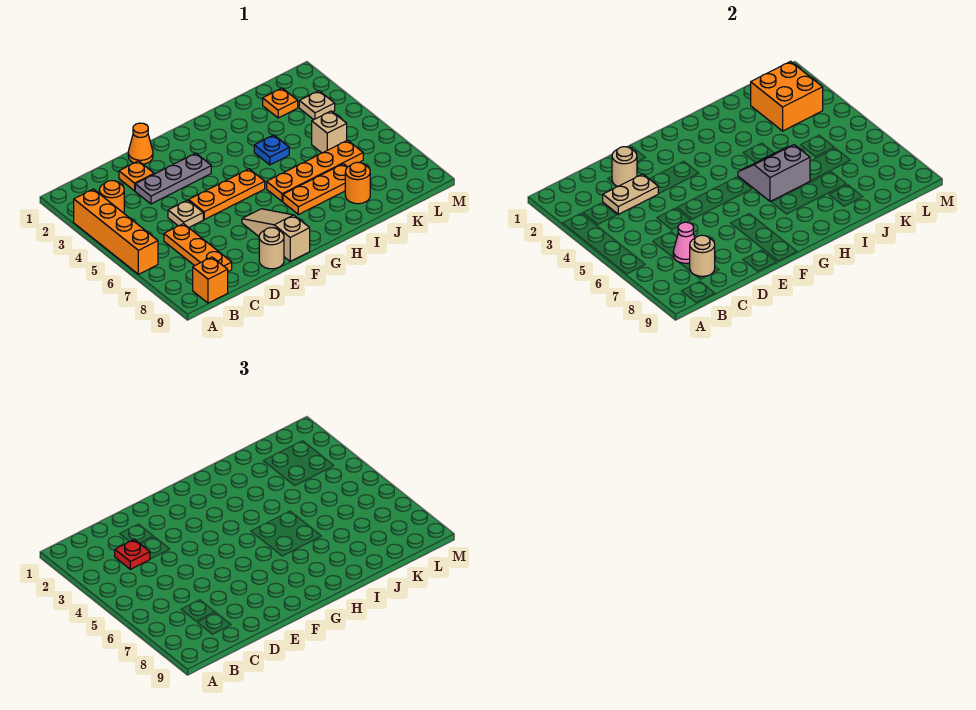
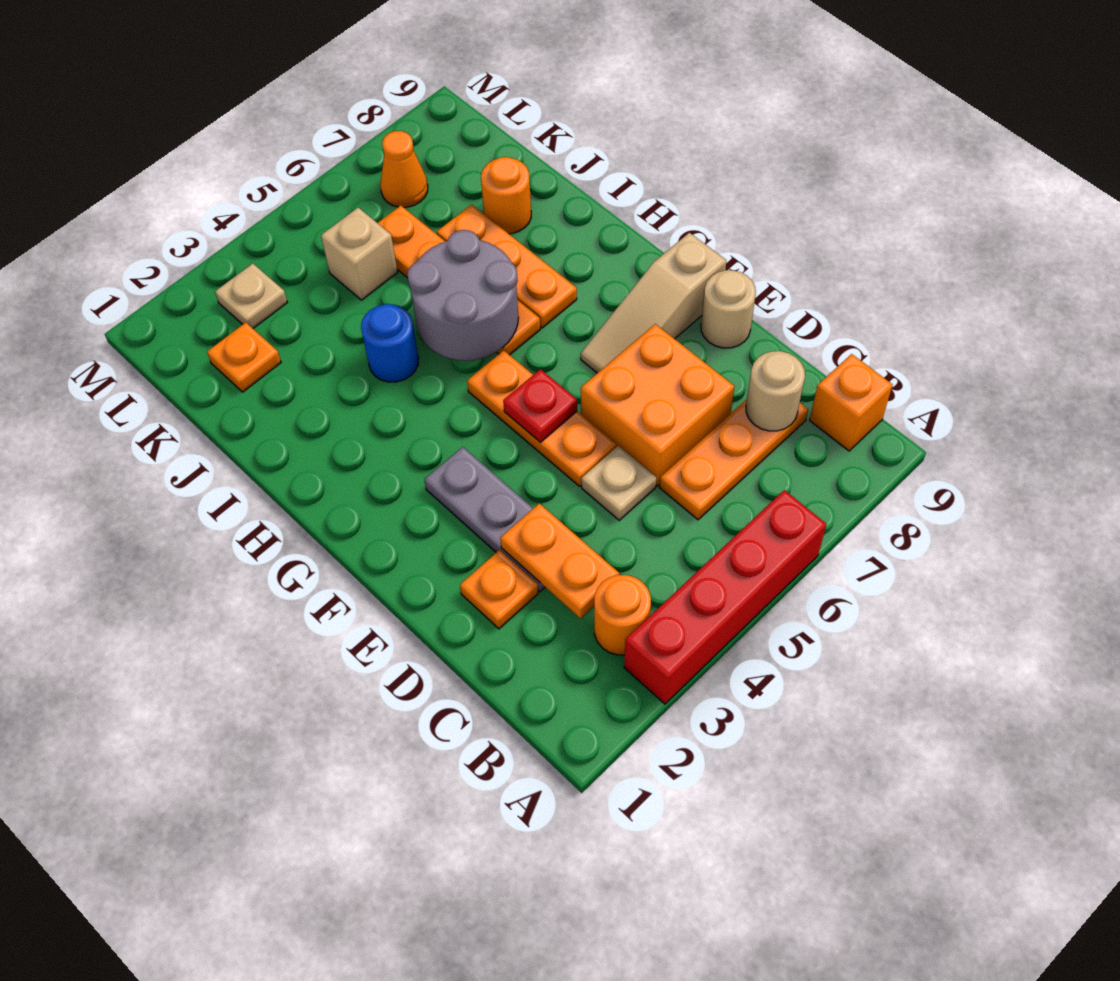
orange 1x4 brick [74,189,158,274] -> red 1x4 brick [624,490,826,704]
tan 1x2 plate [603,174,658,214] -> orange 1x2 plate [500,503,619,618]
red 1x1 plate [115,539,150,569] -> red 1x1 plate moved to [503,369,577,442]
pink 1x1 cone [673,222,695,263] -> none
tan 1x1 round brick [612,147,637,186] -> none
orange 1x1 cone [128,123,153,164] -> orange 1x1 cone moved to [380,131,428,207]
grey 2x2 slope [738,145,810,201] -> grey 2x2 round brick [407,230,519,361]
blue 1x1 plate [254,135,289,165] -> blue 1x1 round brick [361,304,418,382]
orange 2x2 brick [751,61,823,131] -> orange 2x2 brick moved to [581,324,734,486]

